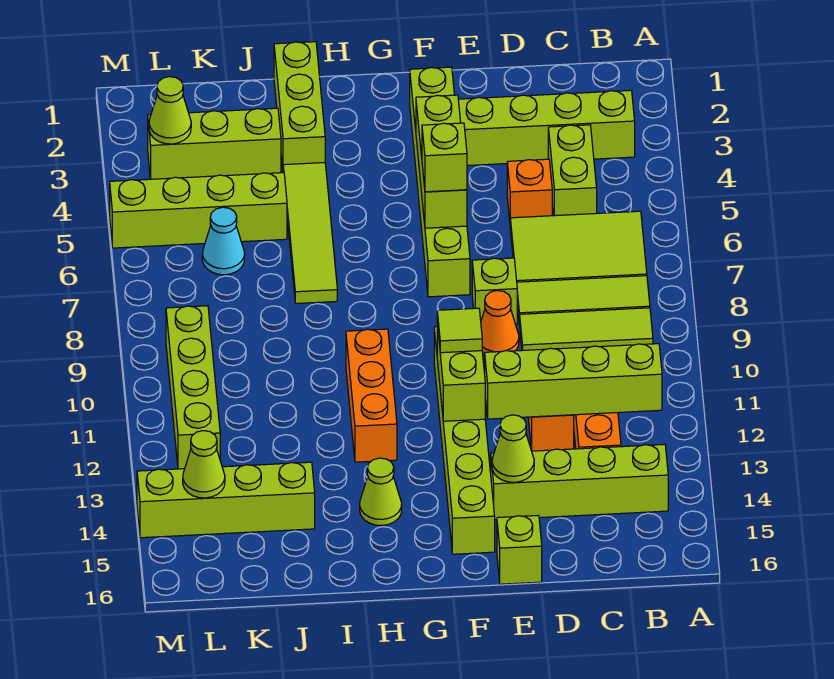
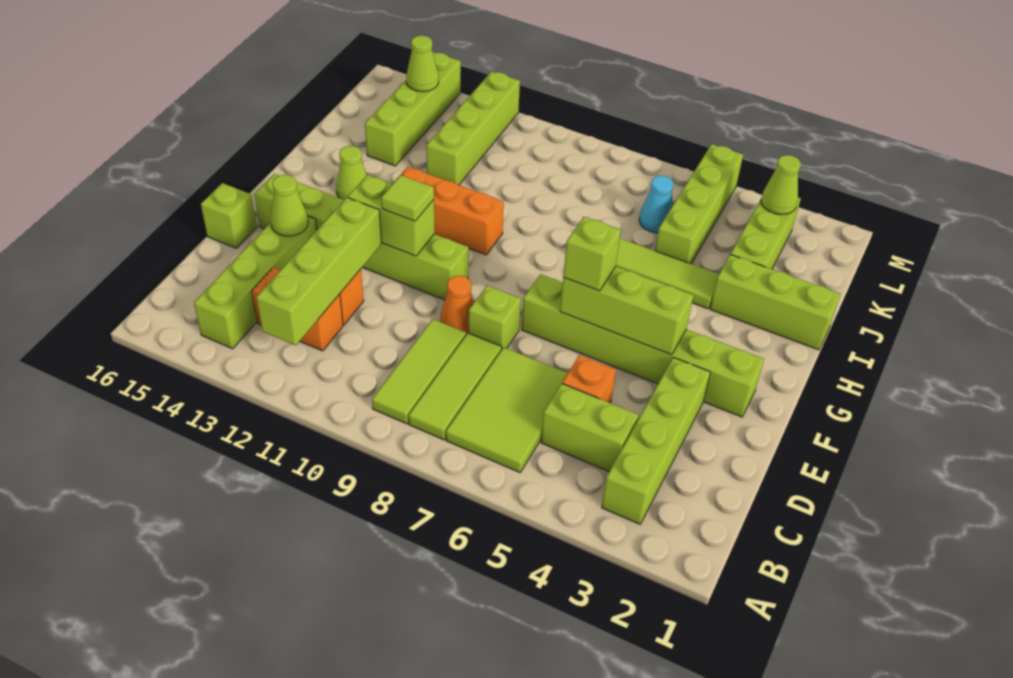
lime 1x4 brick [166,306,220,469] -> lime 1x4 brick turned to [427,71,520,185]

